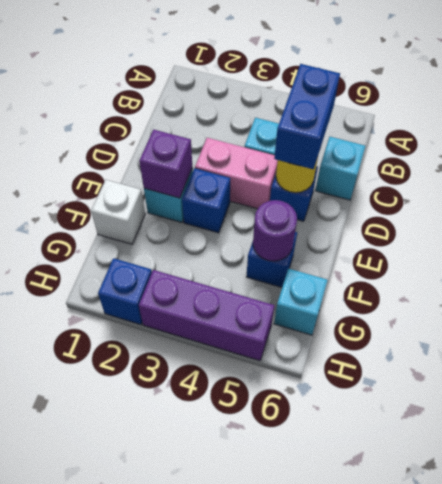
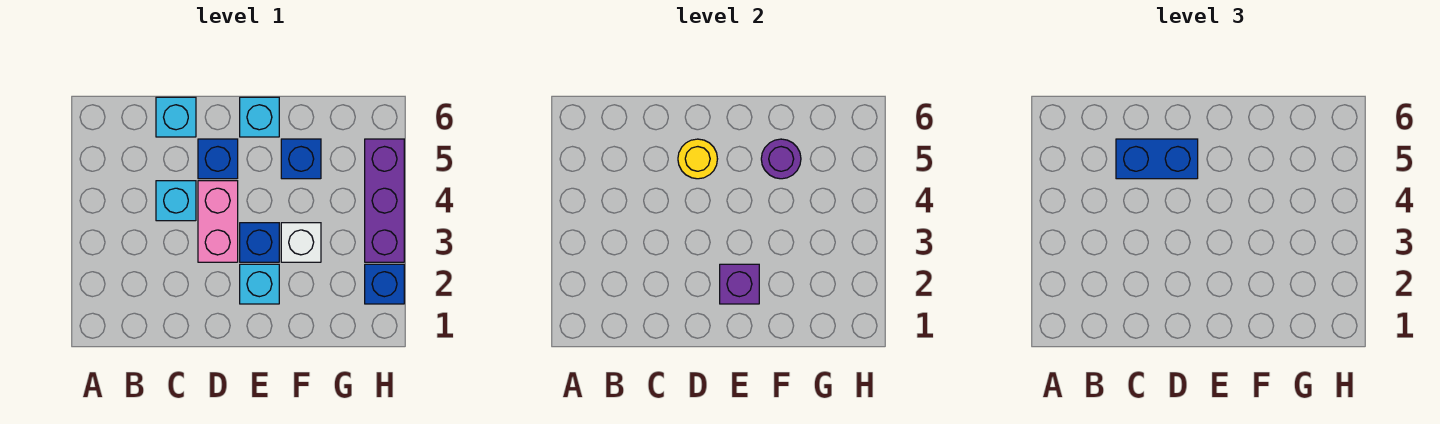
white 1x1 brick [91,180,145,244] -> white 1x1 brick moved to [281,223,321,262]
cyan 1x1 brick [274,269,328,335] -> cyan 1x1 brick moved to [240,97,279,137]

